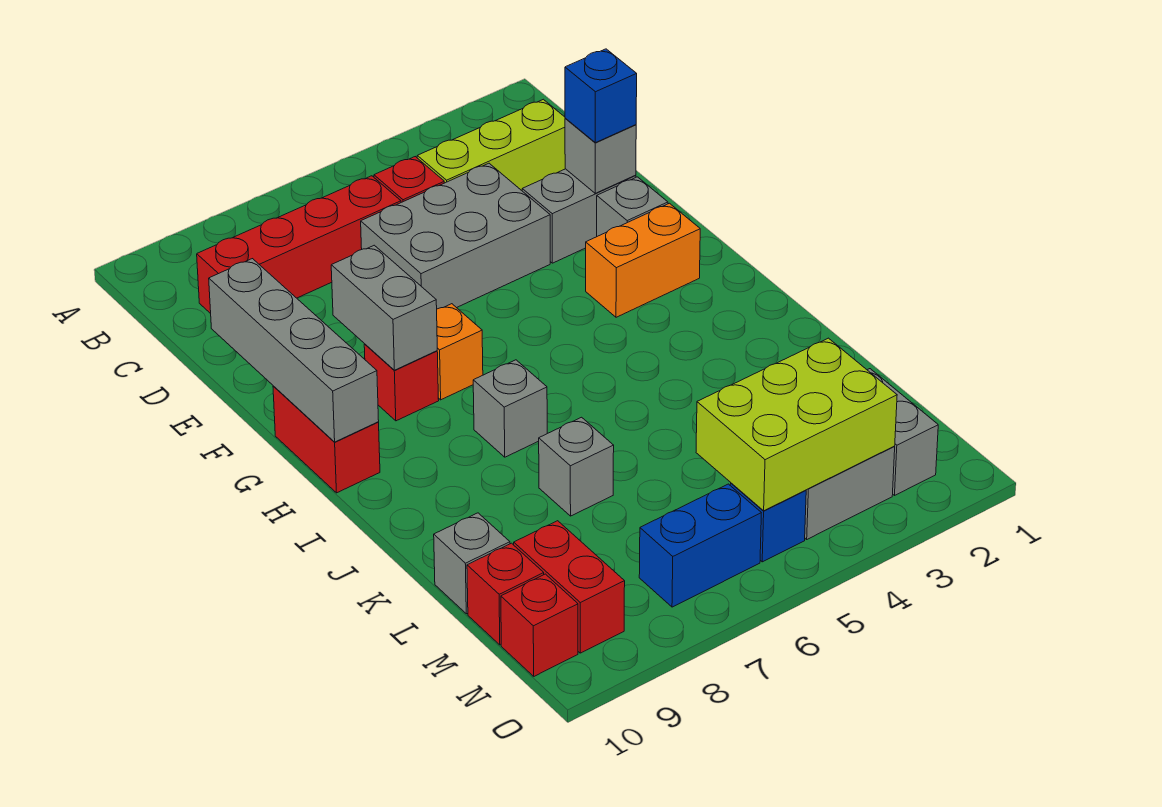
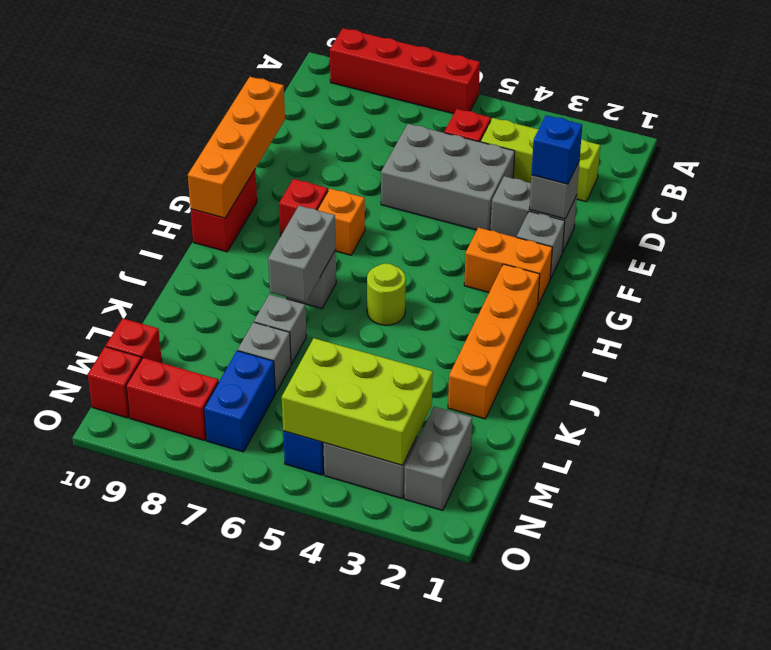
red 1x4 brick [197,176,401,314] -> red 1x4 brick moved to [330,28,480,114]
grey 1x4 brick [209,259,379,442] -> orange 1x4 brick [188,77,285,218]
grey 1x2 brick [331,245,437,370] -> grey 1x2 brick moved to [268,206,336,302]
none -> orange 1x4 brick [448,264,540,419]
none -> lime 1x1 round brick [367,263,406,325]
grey 1x1 brick [434,513,510,614] -> grey 1x1 brick moved to [238,322,291,393]
red 1x2 brick [514,521,625,653] -> red 1x2 brick turned to [126,358,219,440]
blue 1x2 brick [639,484,761,607] -> blue 1x2 brick turned to [204,351,275,452]

